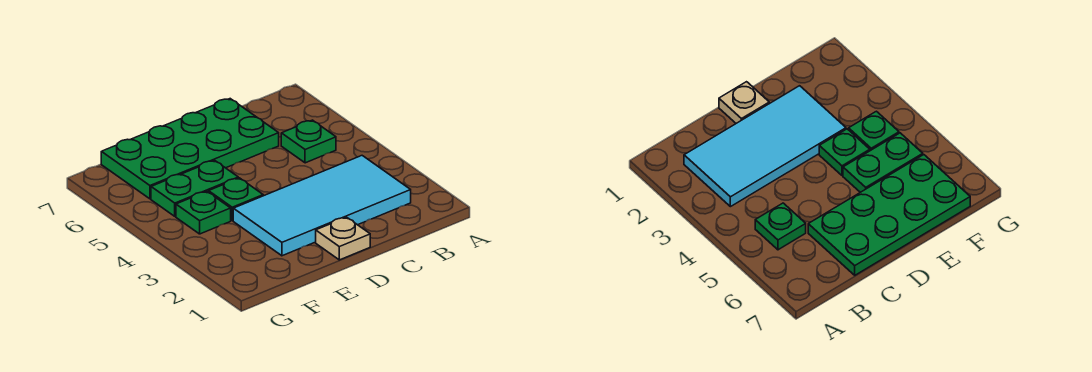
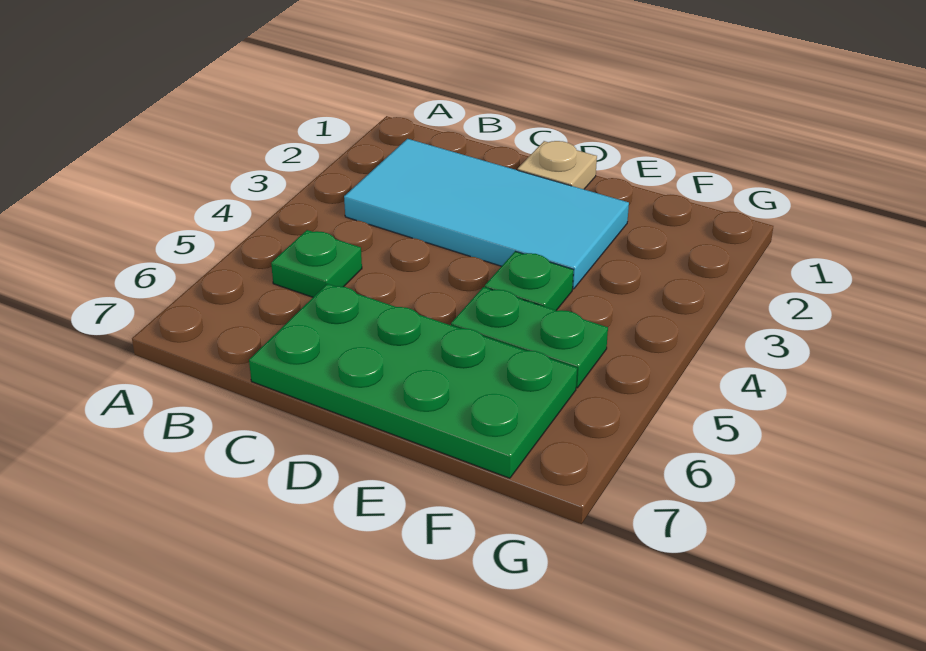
green 1x1 plate [176,192,231,234] -> none

